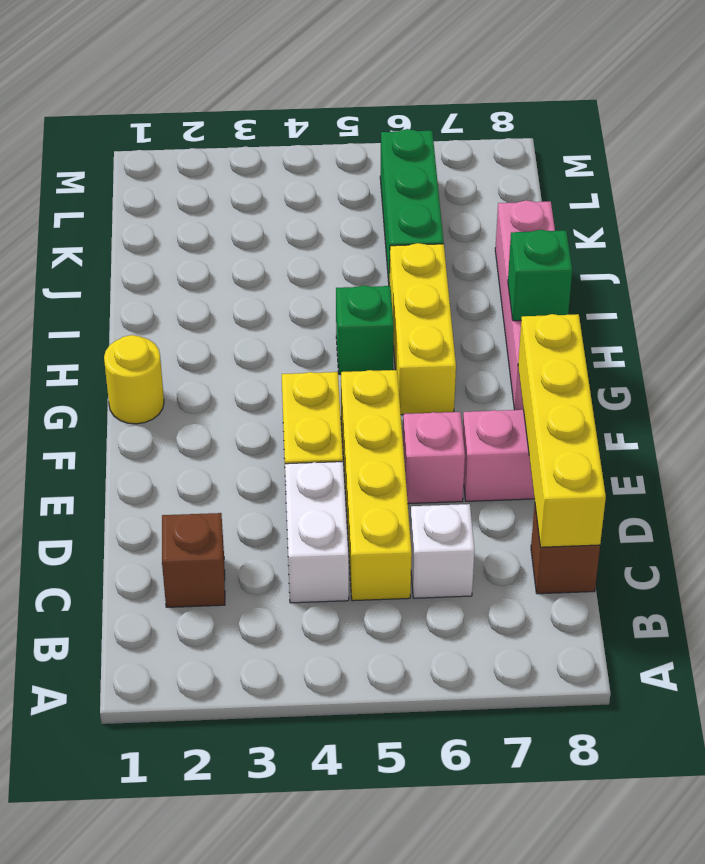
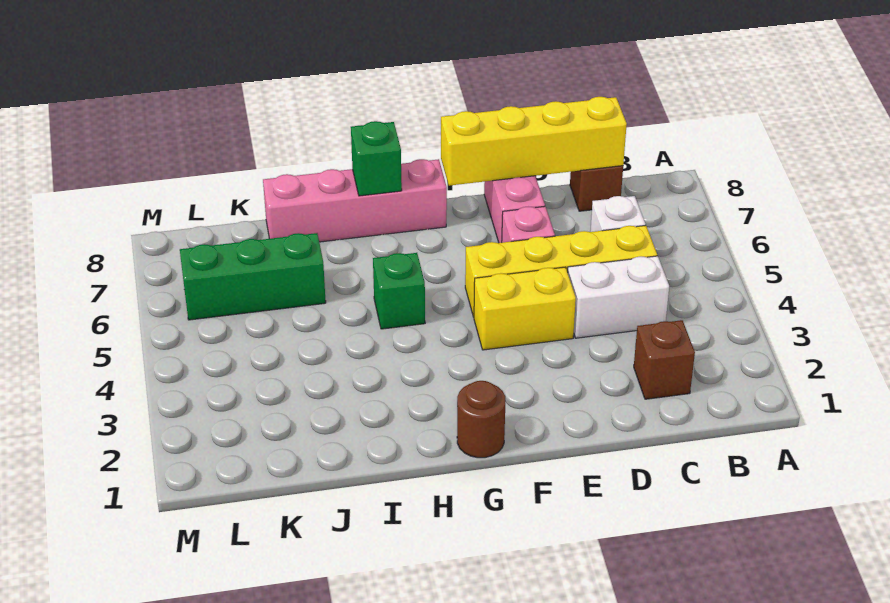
yellow 1x1 round brick [104,335,164,424] -> brown 1x1 round brick [457,381,505,458]
yellow 1x3 brick [389,243,456,415] -> none

